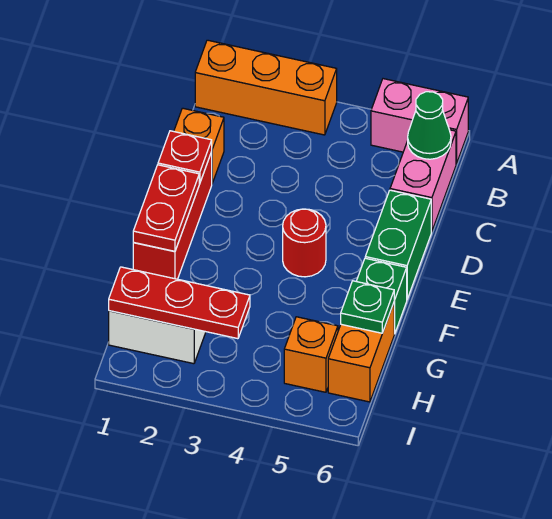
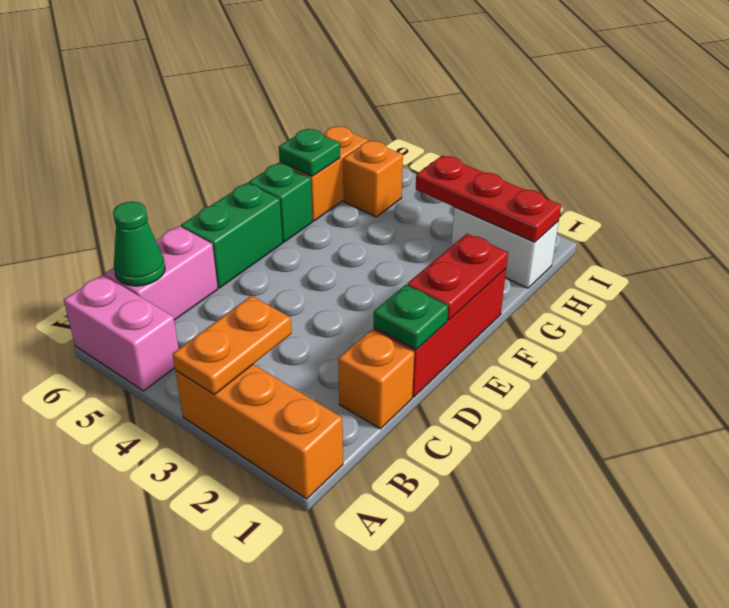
none -> orange 1x2 plate [173,296,292,395]
red 1x1 plate [158,131,212,183] -> green 1x1 plate [374,285,448,350]
red 1x1 round brick [283,209,326,277] -> none

